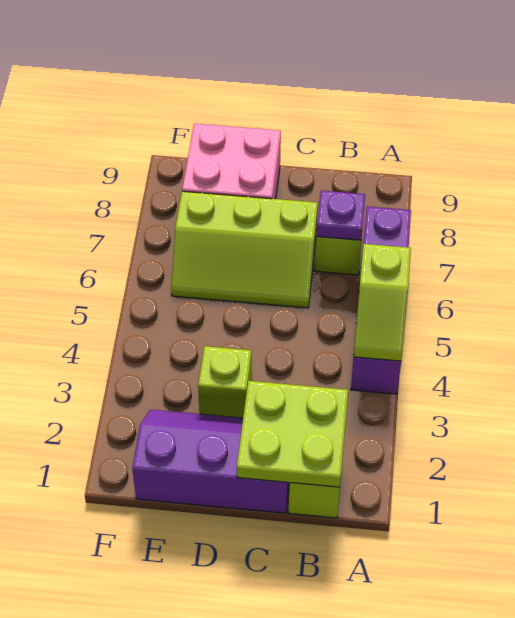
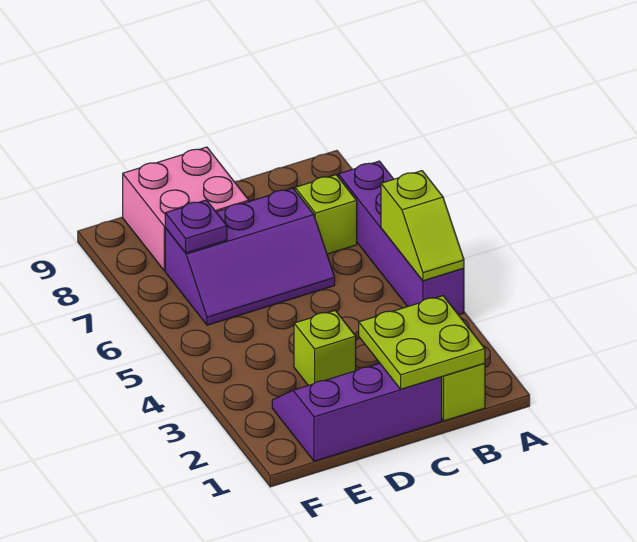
purple 1x1 plate [316,191,365,240] -> purple 1x1 plate moved to [165,200,227,253]
lime 2x3 slope [171,191,318,308] -> purple 2x3 slope [165,188,335,325]

